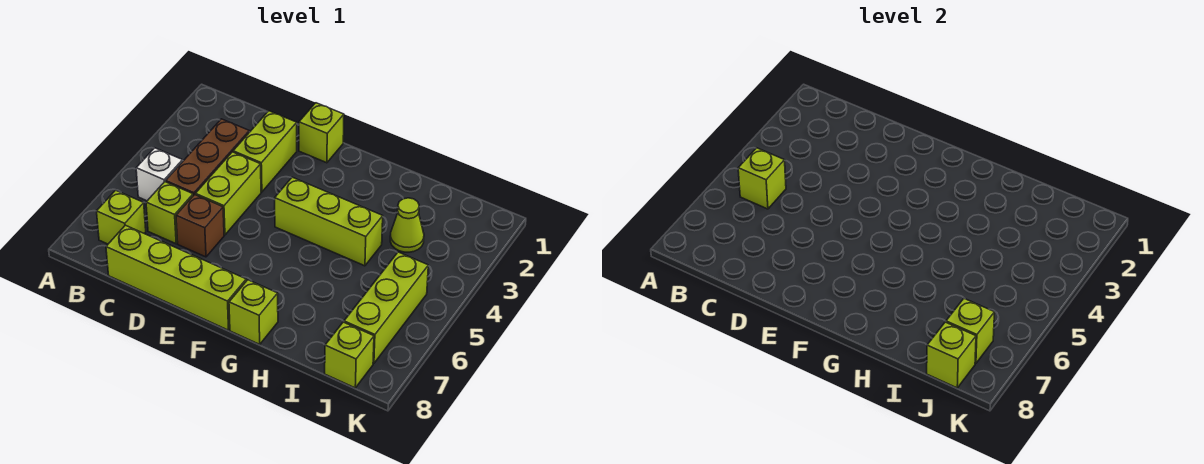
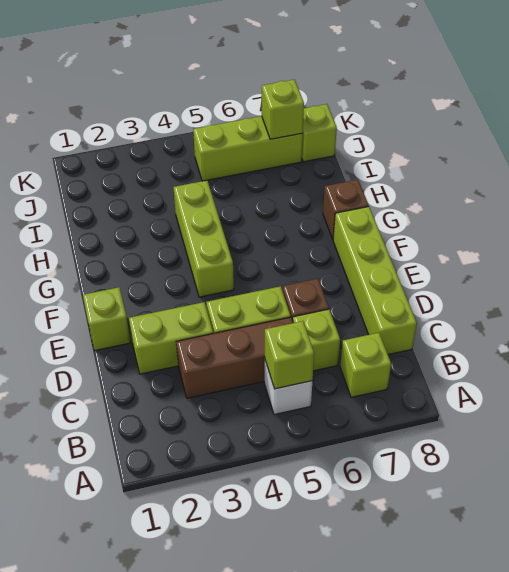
lime 1x1 brick [229,280,278,344] -> brown 1x1 brick [323,180,369,239]
lime 1x1 cone [390,198,424,252] -> none
lime 1x1 brick [927,322,976,388] -> none

